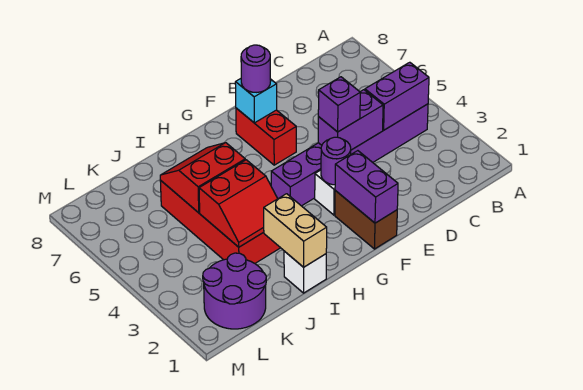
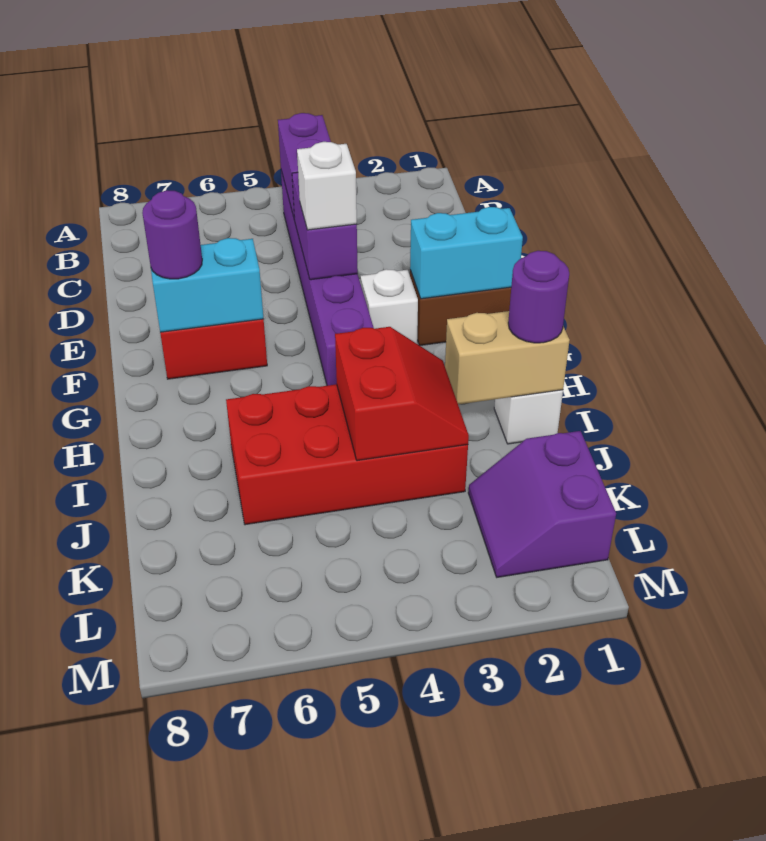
purple 1x1 brick [318,77,360,132] -> white 1x1 brick [297,142,357,230]
purple 1x2 brick [335,151,398,223] -> cyan 1x2 brick [410,207,523,299]
purple 1x1 round brick [321,137,351,185] -> purple 1x1 round brick moved to [508,251,569,343]
cyan 1x1 brick [235,79,277,123] -> cyan 1x2 brick [151,238,264,332]
red 2x2 slope [160,143,245,213] -> none
purple 2x2 round brick [203,253,266,329] -> purple 2x2 slope [469,431,616,577]

